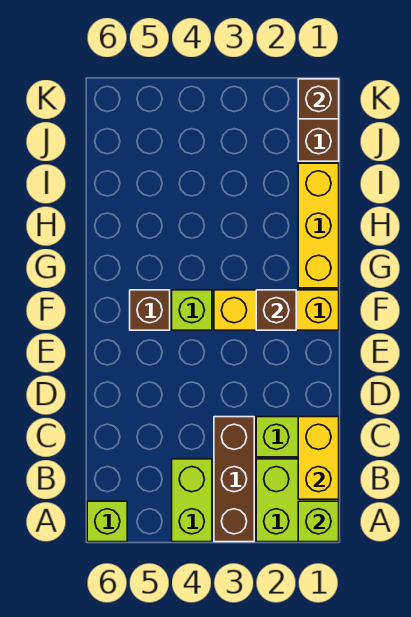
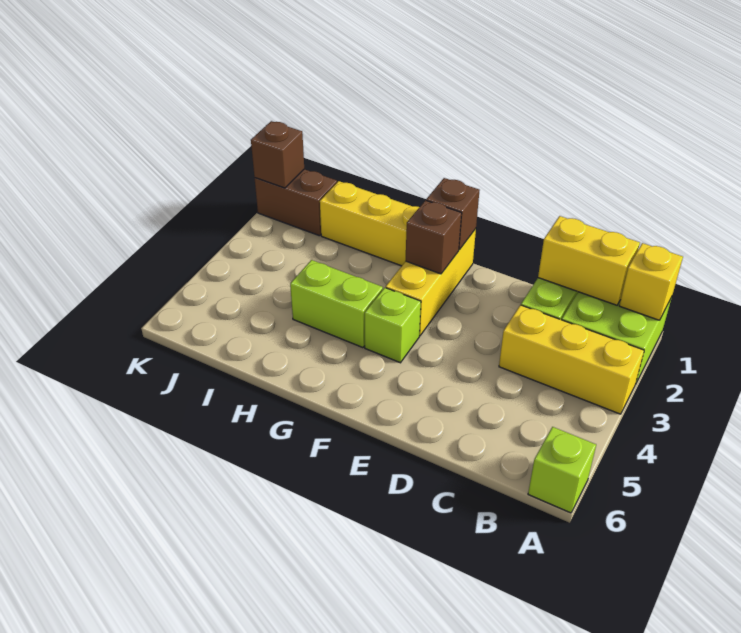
lime 1x1 brick [298,501,339,542] -> yellow 1x1 brick [619,243,683,320]
brown 1x3 brick [214,417,254,542] -> yellow 1x3 brick [499,305,644,414]
lime 1x2 brick [172,459,212,542] -> lime 1x2 brick moved to [290,260,383,348]
brown 1x1 brick [130,290,170,330] -> brown 1x1 brick moved to [426,178,480,249]

